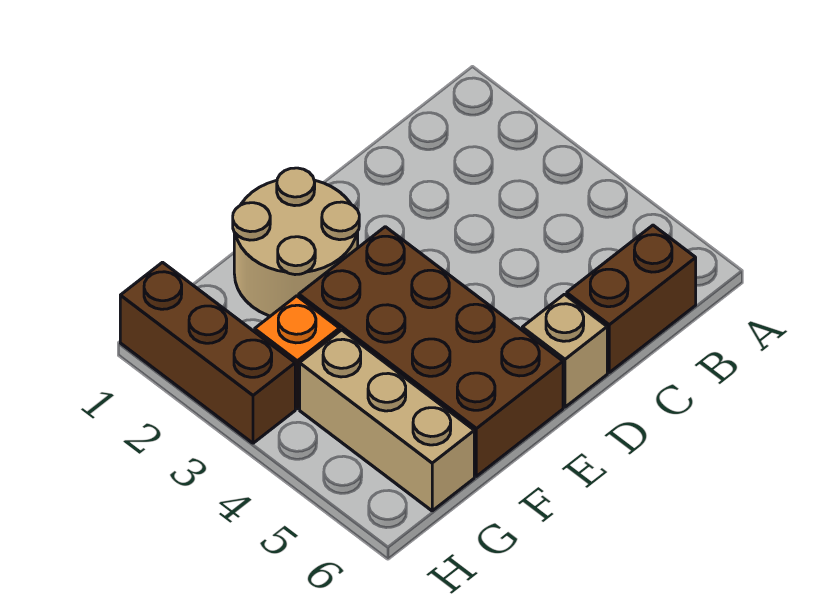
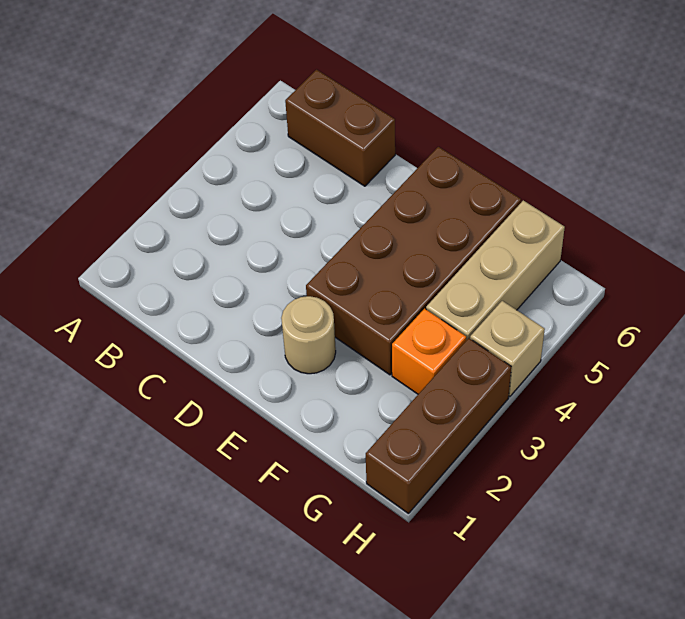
tan 1x1 brick [522,294,607,407] -> tan 1x1 brick moved to [470,301,545,397]
tan 2x2 round brick [233,168,359,316] -> tan 1x1 round brick [281,296,336,374]

